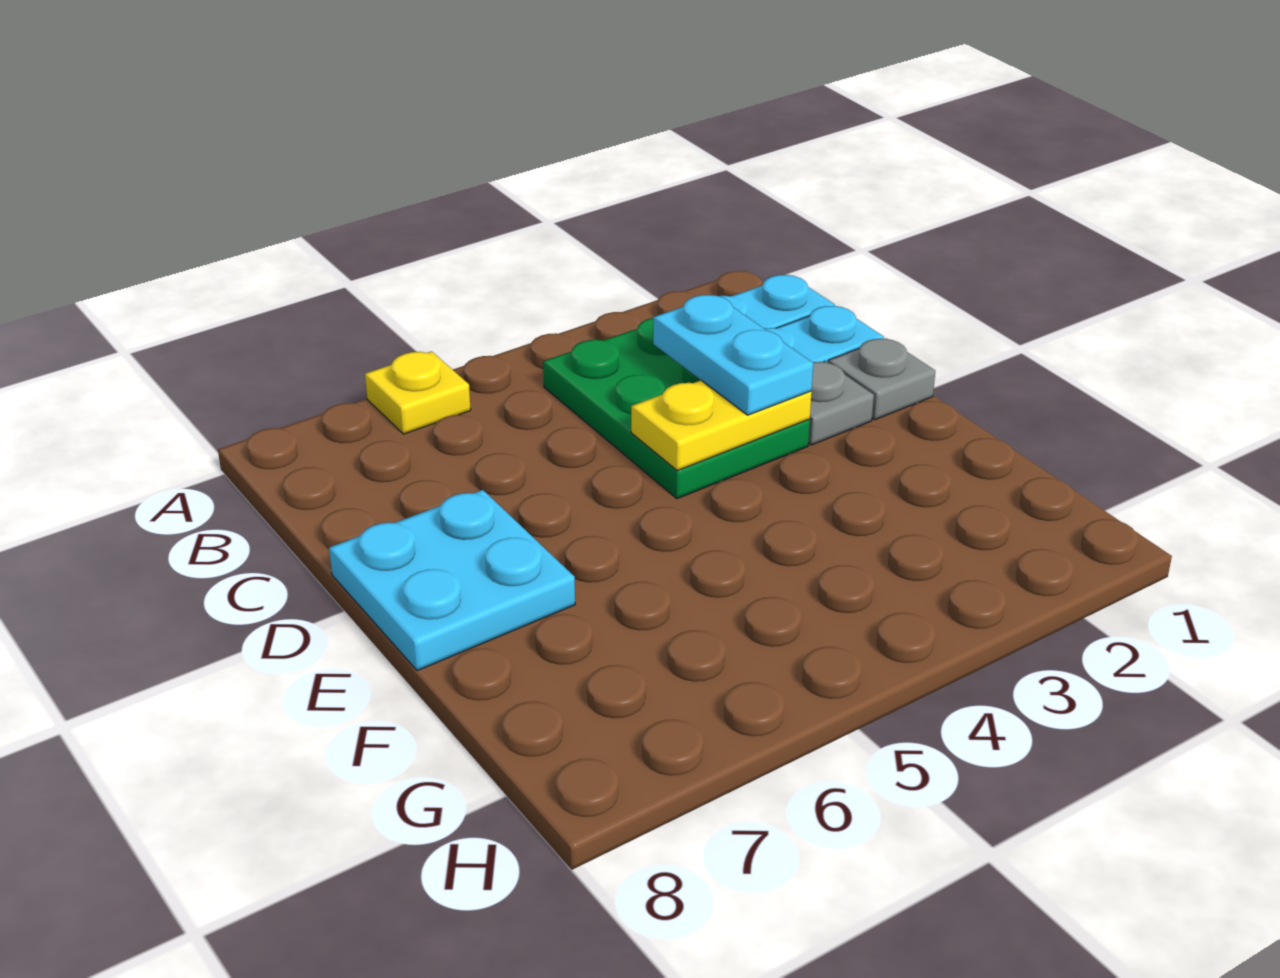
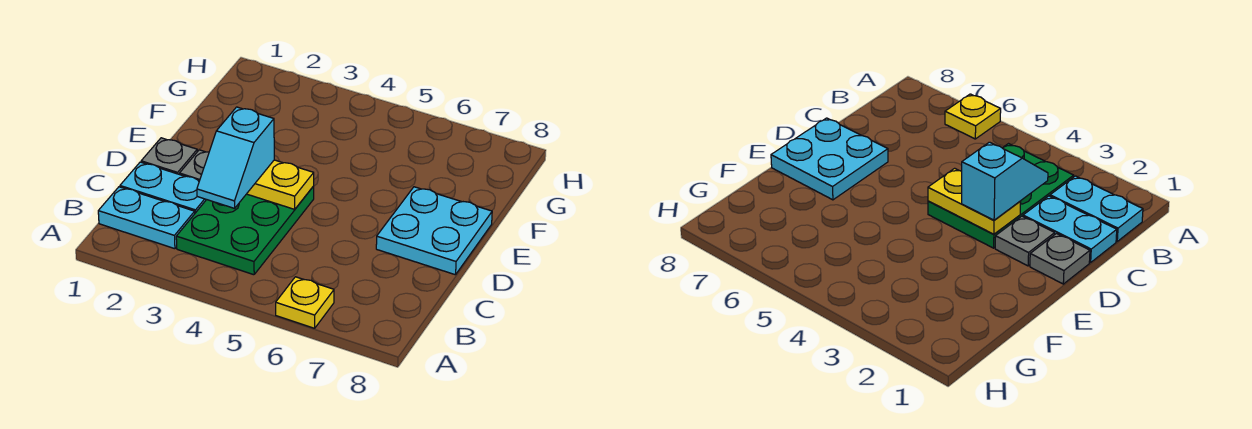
cyan 1x2 plate [653,295,813,415] -> cyan 1x2 slope [197,107,274,208]

